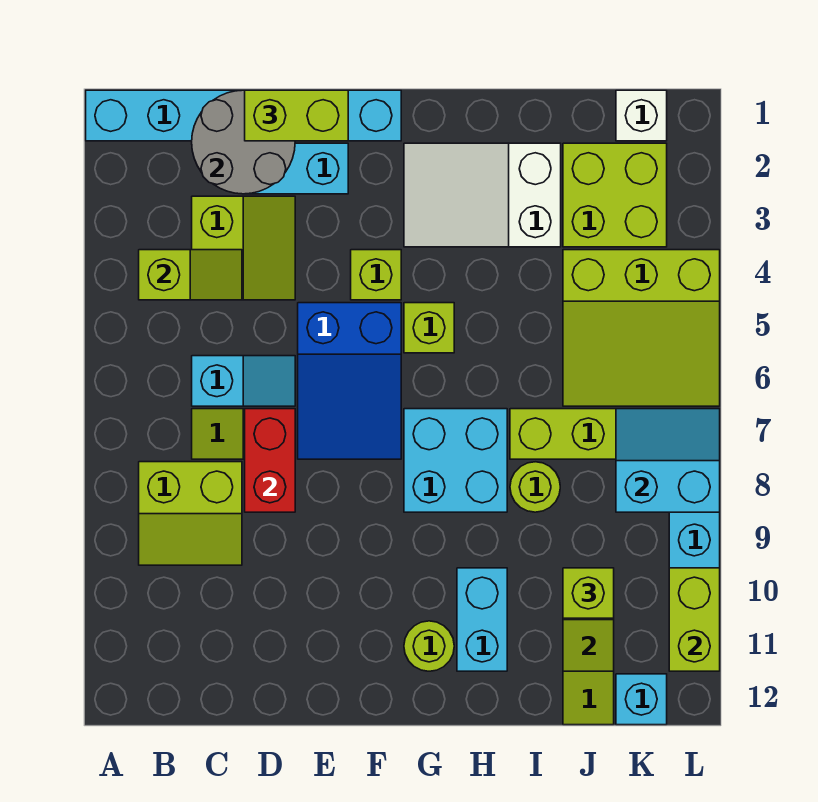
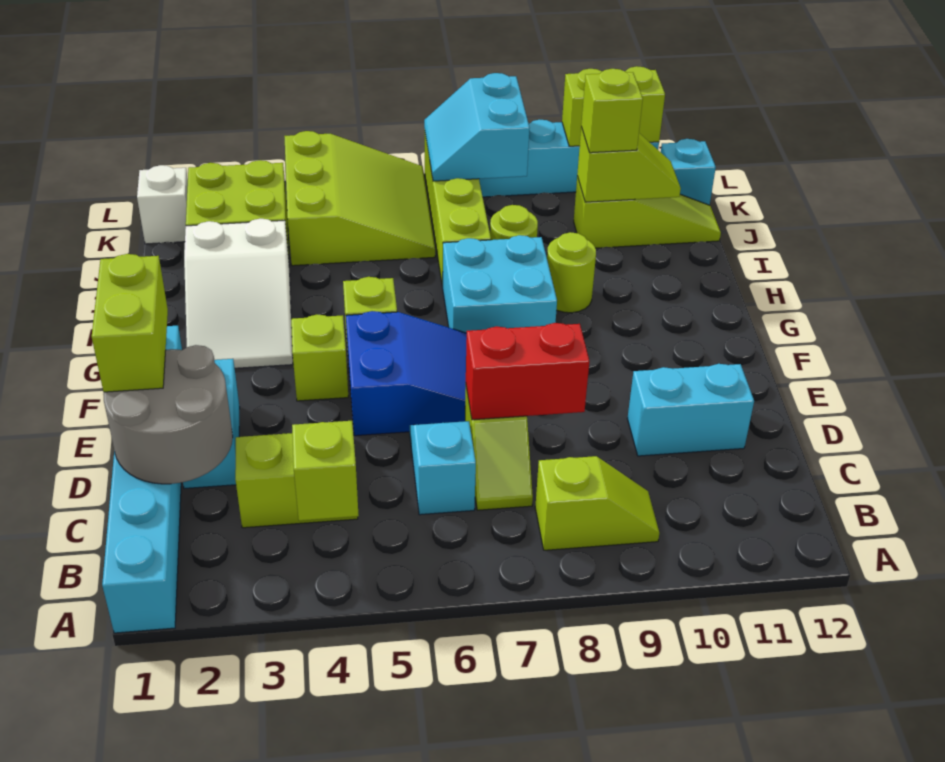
lime 2x2 slope [139,462,242,565] -> lime 1x2 slope [535,456,659,550]
lime 1x1 round brick [404,621,454,671] -> lime 1x1 round brick moved to [547,232,596,313]
cyan 1x2 brick [457,568,507,671] -> cyan 1x2 brick moved to [627,364,754,456]

